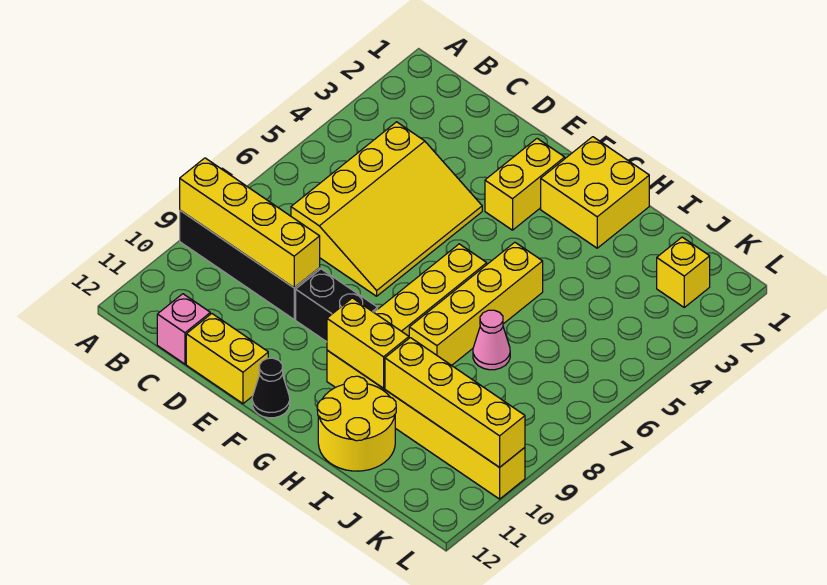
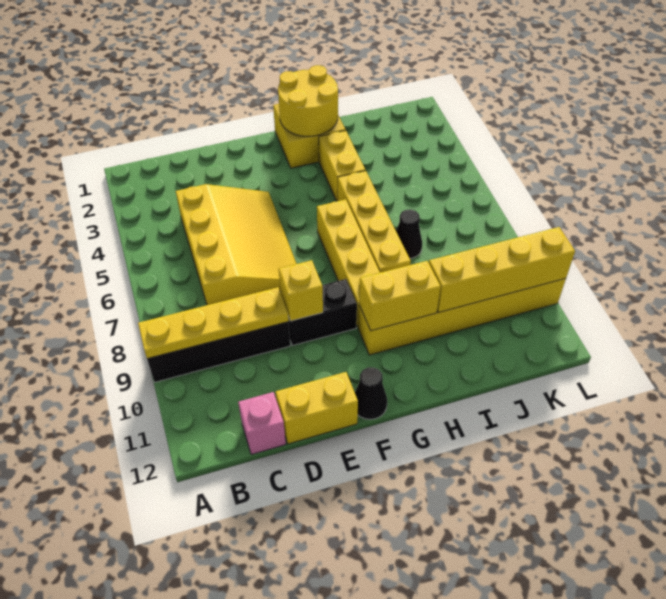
yellow 1x4 brick [180,158,320,288] -> yellow 1x4 plate [138,287,289,359]
yellow 1x2 brick [485,138,565,230] -> yellow 1x2 brick moved to [319,131,365,201]
yellow 2x2 round brick [317,376,396,471] -> yellow 2x2 round brick moved to [278,65,338,136]
pink 1x1 cone [473,310,510,370] -> black 1x1 cone [396,209,422,258]
yellow 1x1 brick [657,237,710,307] -> yellow 1x1 brick moved to [279,260,323,321]

